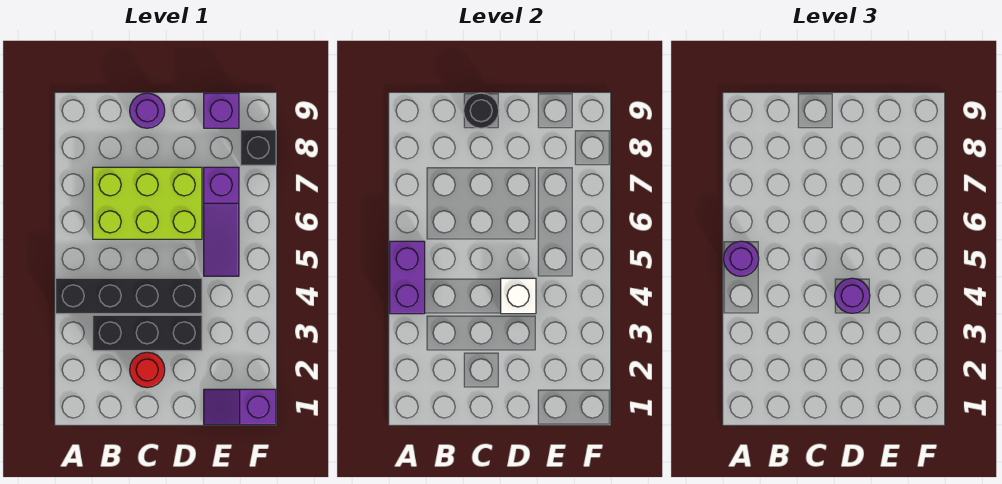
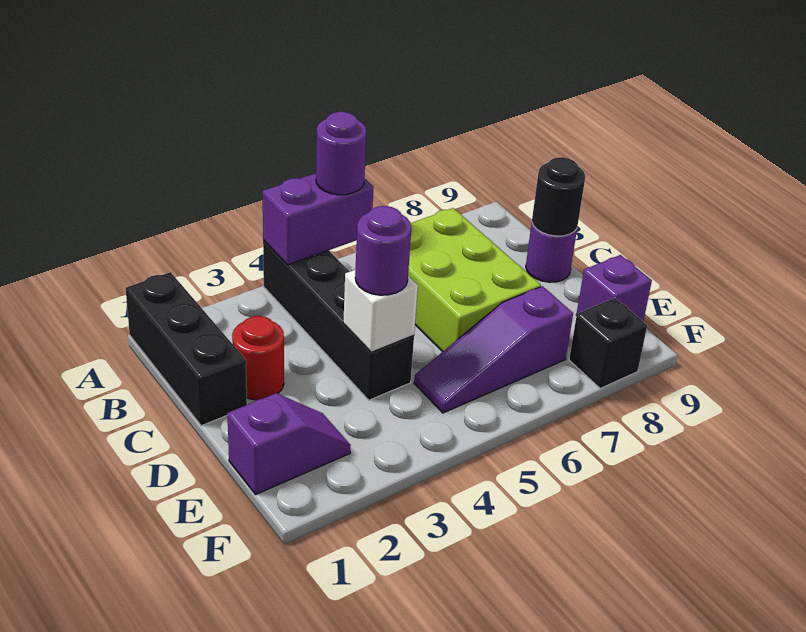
black 1x3 brick [93,315,202,351] -> black 1x3 brick moved to [126,272,247,426]
purple 1x2 slope [204,389,276,425] -> purple 1x2 slope turned to [227,393,351,494]

